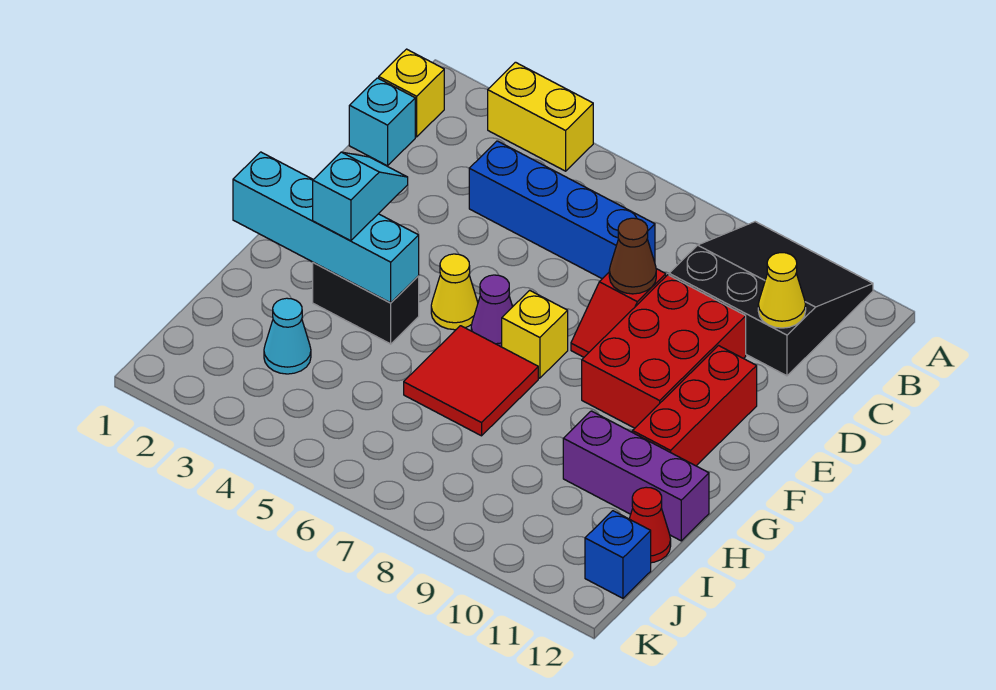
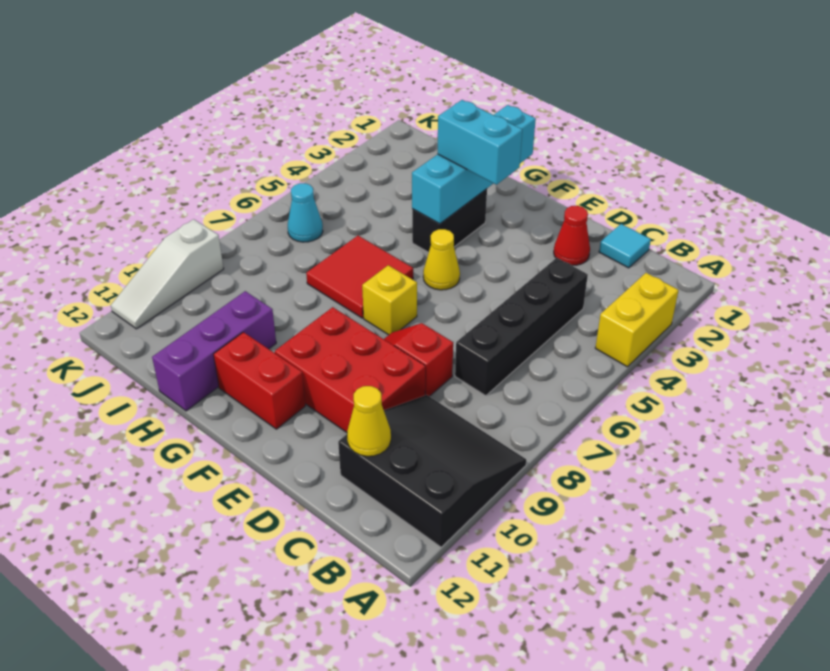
black 3x3 slope [669,222,873,376] -> black 3x3 slope turned to [338,395,526,547]
yellow 1x1 brick [379,49,444,137] -> none
cyan 1x1 brick [349,78,415,166] -> cyan 1x1 tile [599,224,651,268]
blue 1x4 brick [469,141,655,279] -> black 1x4 brick [455,258,588,396]
brown 1x1 cone [609,218,656,294] -> none
red 1x3 brick [632,346,757,466] -> red 1x2 brick [214,332,305,429]
cyan 1x2 slope [313,152,408,241] -> cyan 1x2 brick [437,100,522,185]
purple 1x1 cone [471,275,513,347] -> none
cyan 1x1 cone [264,298,311,374] -> cyan 1x1 cone moved to [288,183,323,242]
red 1x1 cone [629,487,671,563] -> red 1x1 cone moved to [554,206,590,265]
blue 1x1 brick [585,511,651,598] -> none
none -> white 1x3 slope [111,219,224,329]

